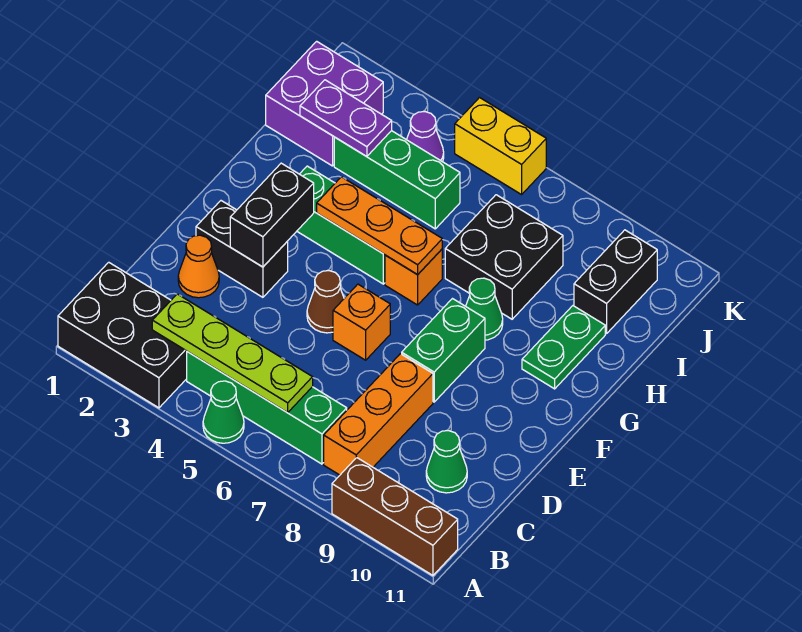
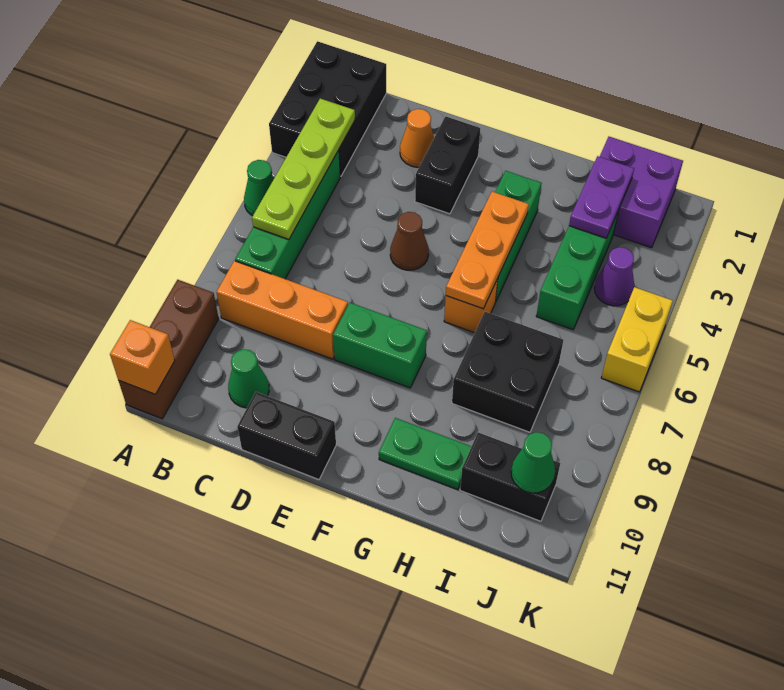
black 1x2 brick [230,163,314,267] -> black 1x2 brick moved to [237,392,336,480]
orange 1x1 brick [333,284,390,360] -> orange 1x1 brick moved to [110,320,175,394]
green 1x1 cone [466,278,503,340] -> green 1x1 cone moved to [511,432,555,493]

